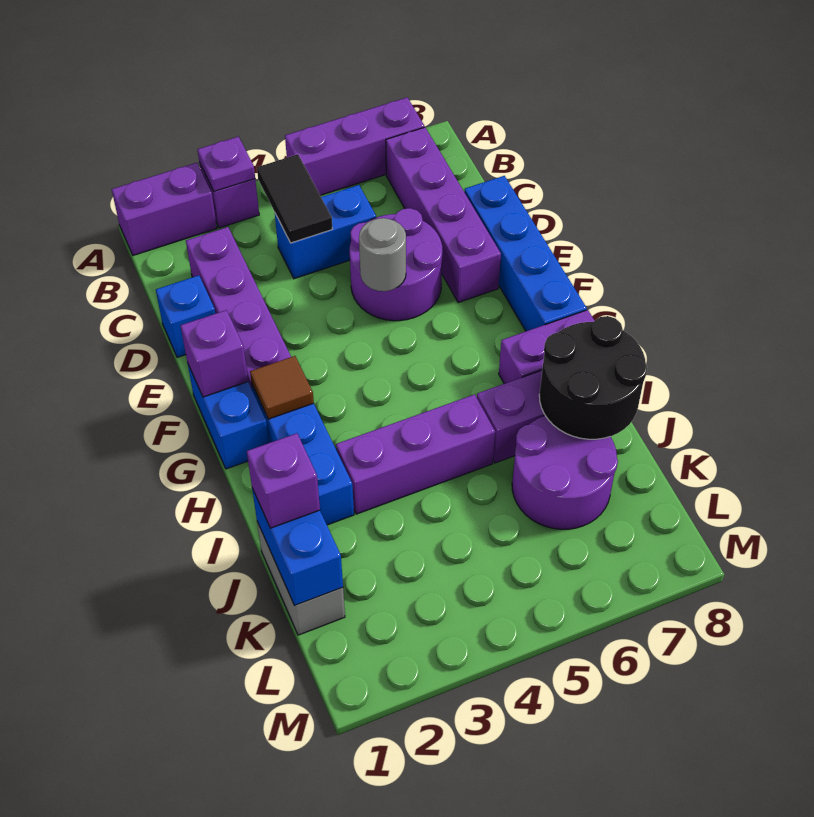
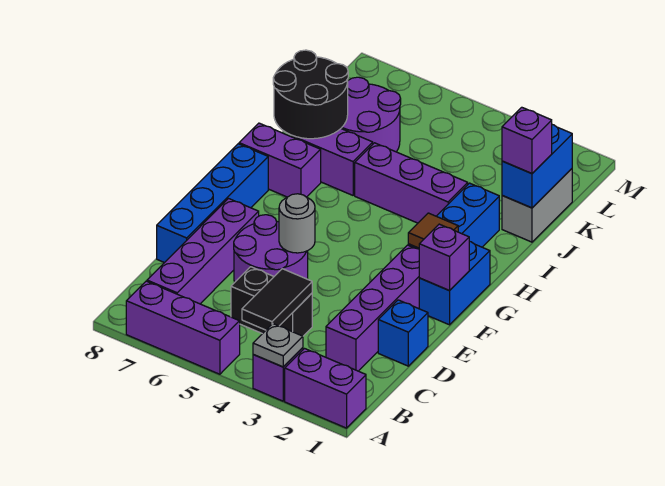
purple 1x1 plate [197,137,255,192] -> grey 1x1 plate [253,324,303,367]
blue 1x2 brick [275,185,376,279] -> black 1x2 brick [231,267,312,336]

